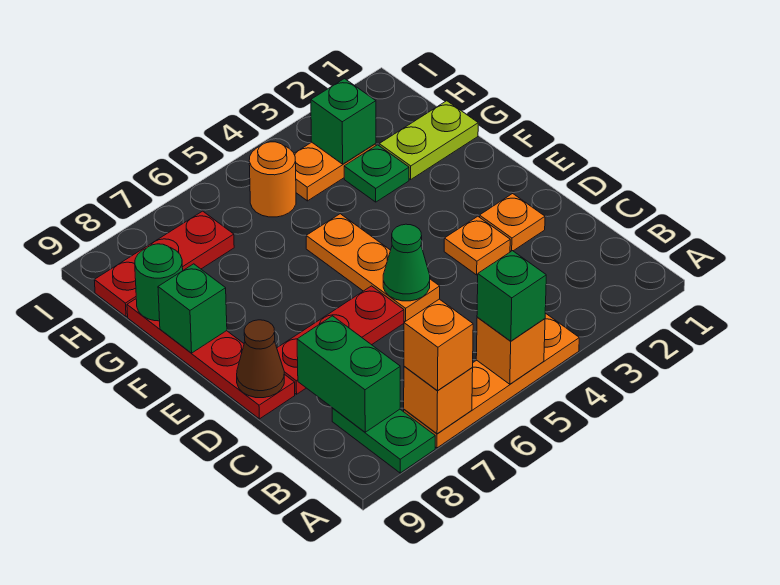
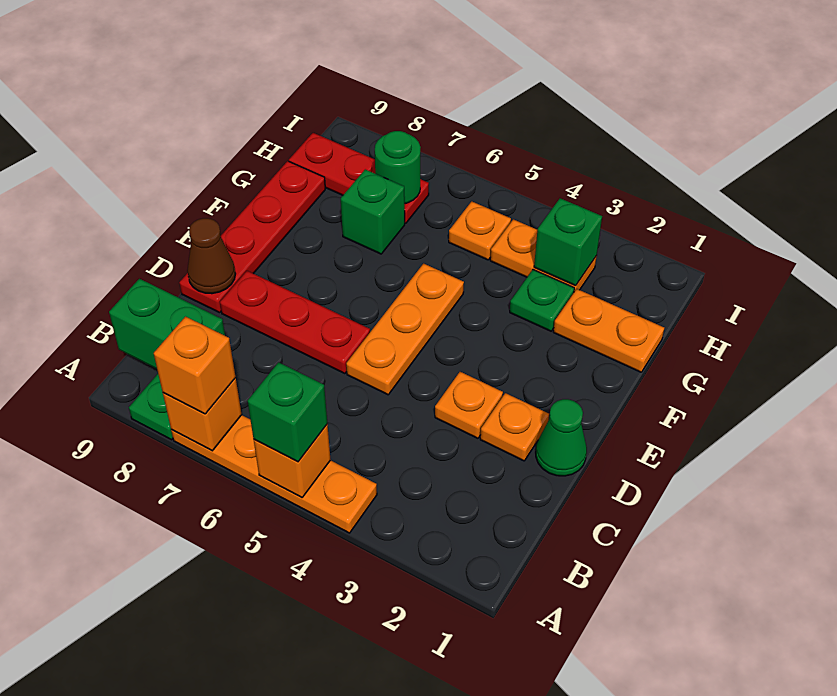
green 1x2 brick [297,316,400,432] -> green 1x2 brick turned to [109,279,225,369]
green 1x1 cone [383,224,430,301] -> green 1x1 cone moved to [536,399,587,476]
green 1x1 brick [158,264,227,353] -> green 1x1 brick moved to [341,169,405,254]
lime 1x2 plate [379,101,478,179] -> orange 1x2 plate [553,289,664,372]
green 1x1 round brick [135,244,183,321] -> green 1x1 round brick moved to [375,131,421,204]
orange 1x1 round brick [249,142,296,217] -> orange 1x1 plate [449,201,511,260]

